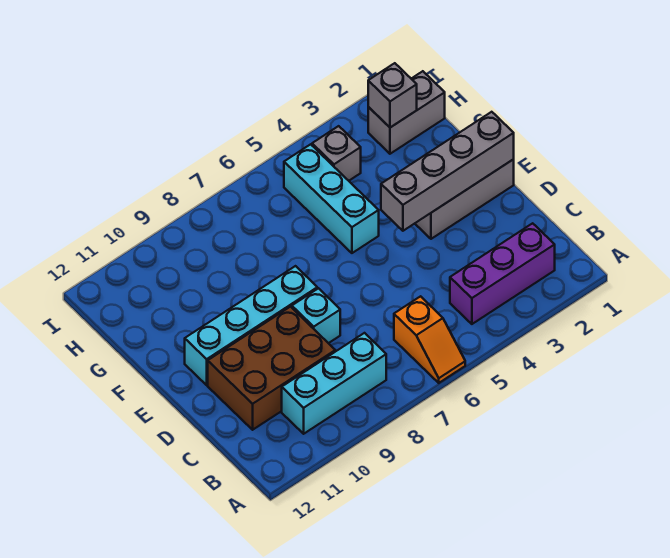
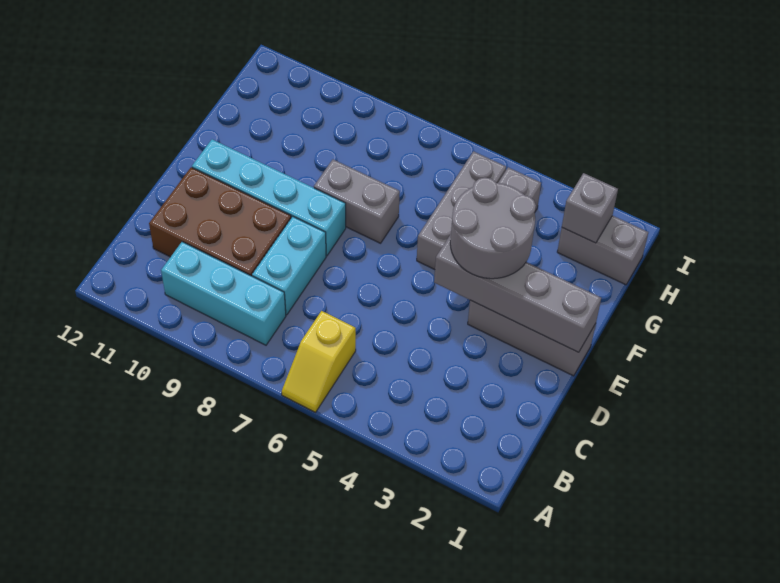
orange 1x2 slope [394,296,465,383] -> yellow 1x2 slope [282,311,356,412]
purple 1x3 brick [450,223,555,324] -> none
cyan 1x1 brick [292,288,340,343] -> cyan 1x2 brick [252,217,326,315]
none -> grey 2x2 round brick [450,177,536,279]
cyan 1x3 brick [284,144,379,253] -> grey 1x3 brick [417,151,506,270]
none -> grey 1x2 brick [314,160,400,243]

